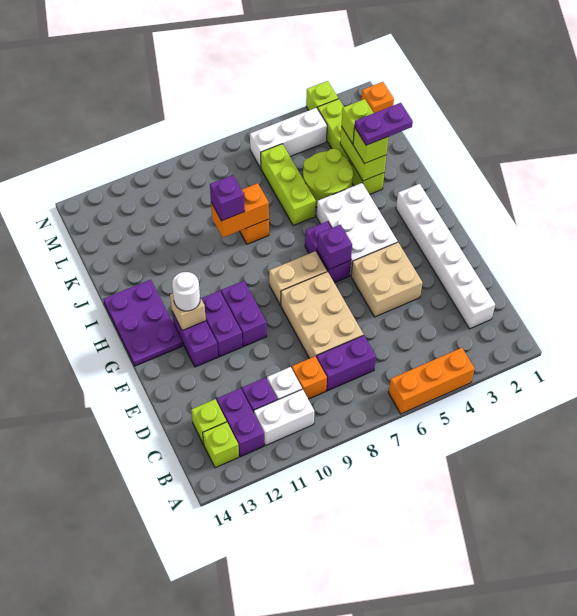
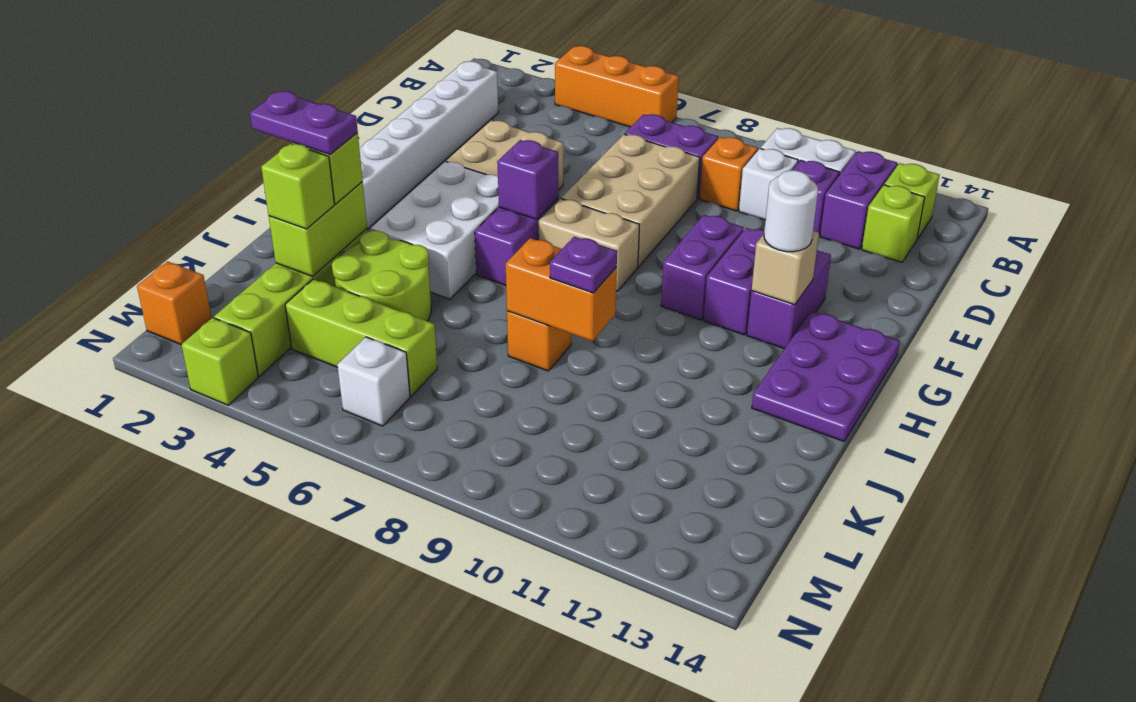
lime 1x3 brick [261,144,316,226] -> lime 1x3 brick turned to [285,279,437,396]
purple 1x1 brick [210,175,245,221] -> purple 1x1 plate [550,237,617,293]
white 1x3 brick [250,108,327,168] -> white 1x1 brick [337,337,410,426]

